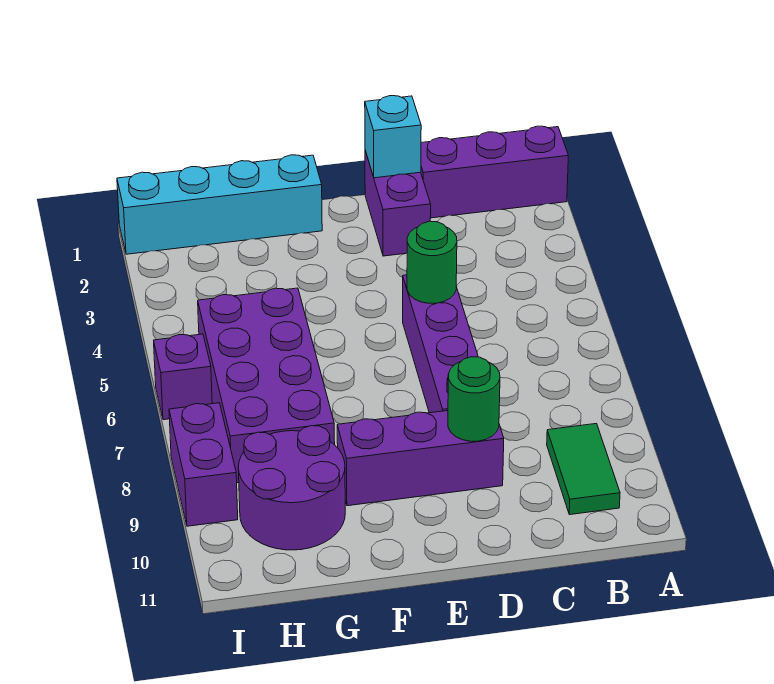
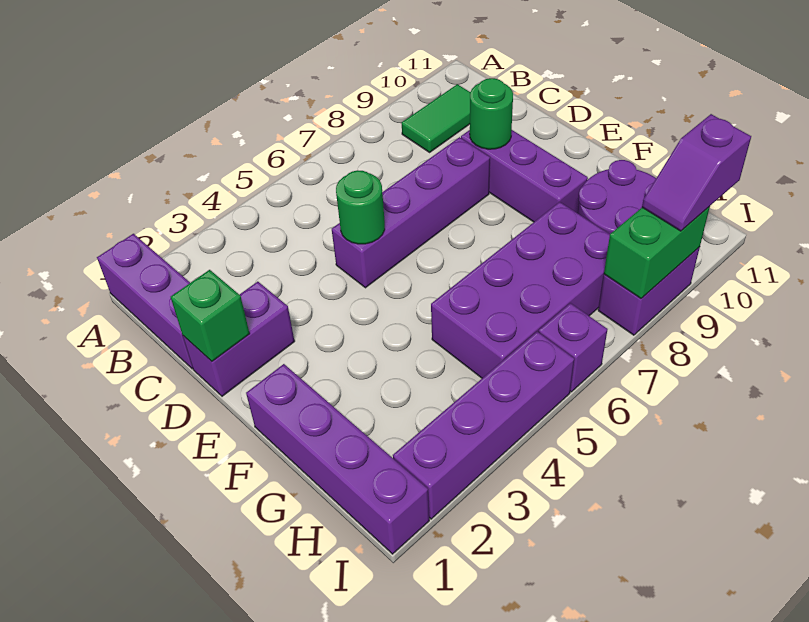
cyan 1x1 brick [365,96,421,178] -> green 1x1 brick [171,270,250,361]
cyan 1x4 brick [117,155,322,254] -> purple 1x4 brick [246,364,429,554]
none -> purple 1x4 brick [393,332,574,519]
none -> green 1x2 brick [604,207,710,299]
none -> purple 1x2 slope [642,114,751,231]

